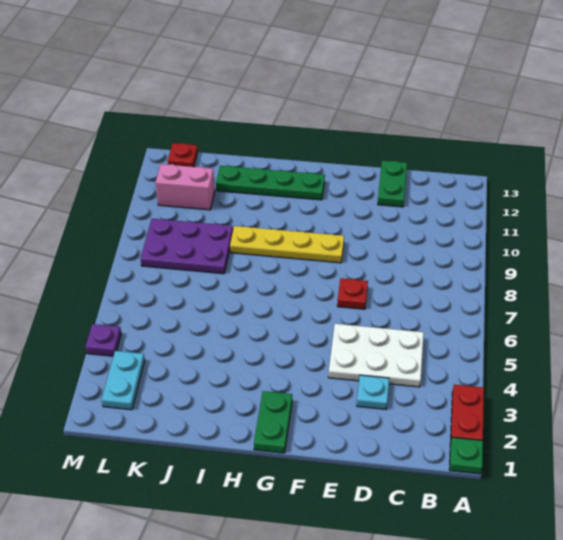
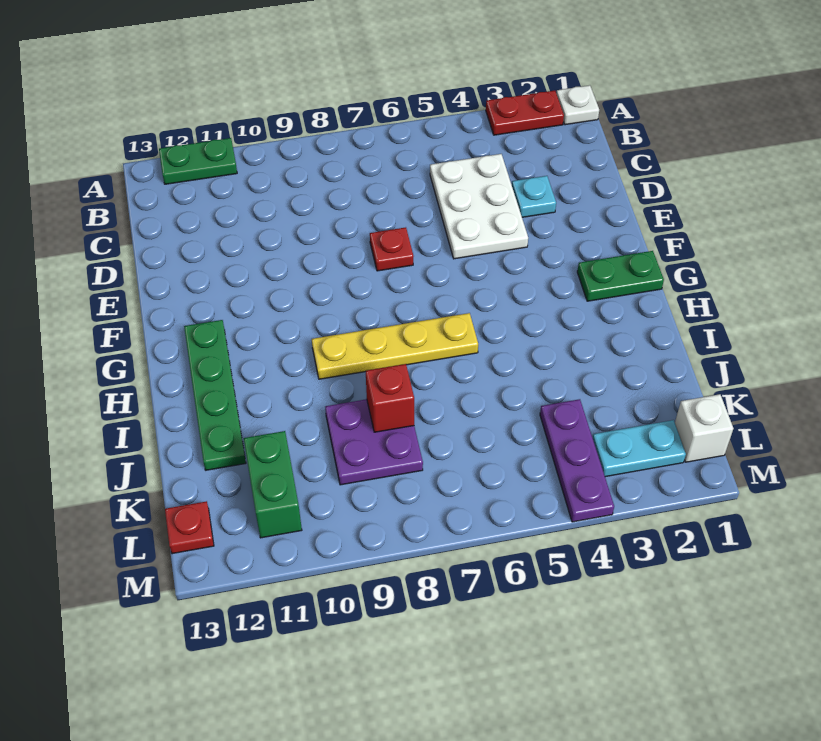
green 1x1 plate [449,437,483,474] -> white 1x1 plate [556,85,599,125]
green 1x2 plate [378,161,407,207] -> green 1x2 plate moved to [159,138,237,184]
yellow 1x4 plate [230,226,344,263] -> yellow 1x4 plate turned to [312,313,478,379]
purple 2x3 plate [141,219,233,274] -> purple 2x2 plate [325,399,423,485]
none -> red 1x1 brick [366,364,414,432]
pink 1x2 brick [155,164,215,210] -> green 1x2 brick [244,431,302,538]
none -> white 1x1 brick [675,394,733,462]
purple 1x1 plate [86,324,121,356] -> purple 1x3 plate [540,399,614,522]

